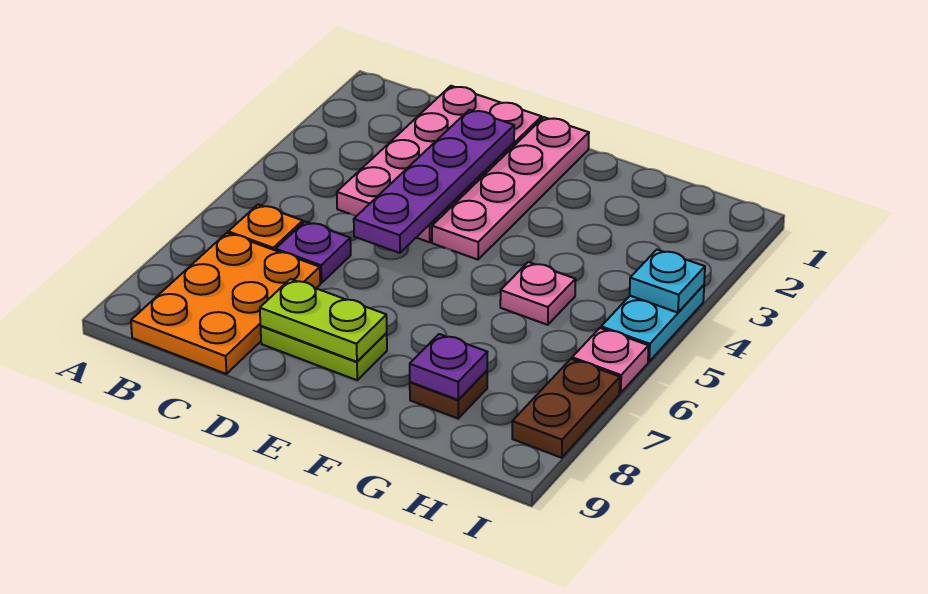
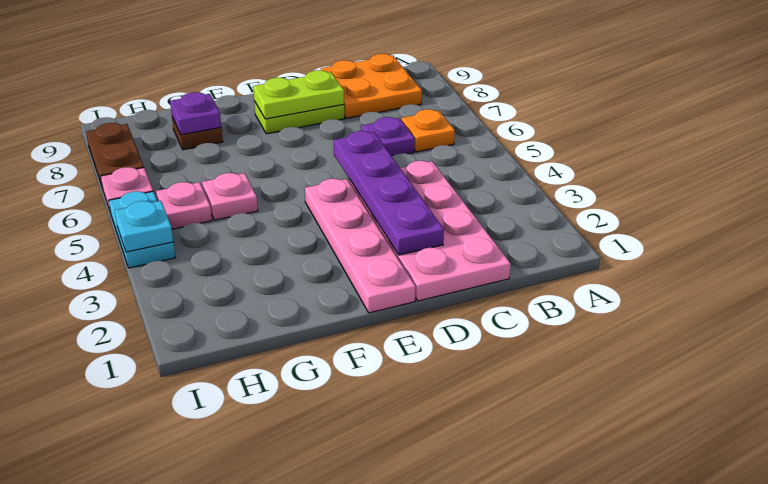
orange 2x3 plate [131,233,320,374] -> orange 2x2 plate [321,54,422,118]
none -> pink 1x1 plate [156,182,212,229]

